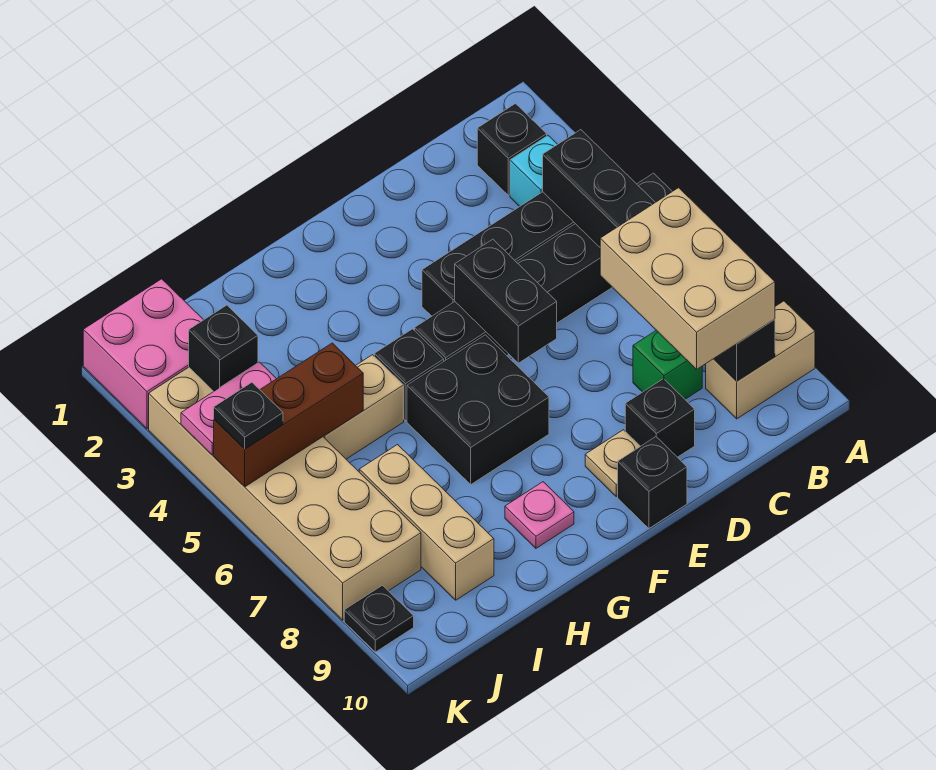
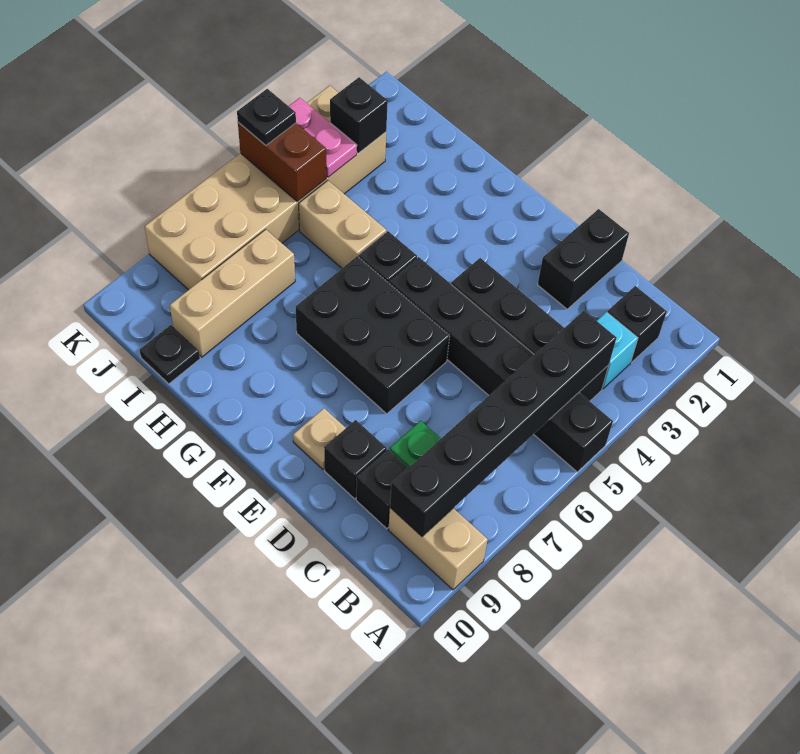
tan 2x3 brick [600,188,775,369] -> none
black 1x2 brick [455,239,557,363] -> black 1x2 brick moved to [538,209,629,309]
black 1x1 brick [618,437,687,528] -> black 1x1 brick moved to [356,449,408,529]
black 2x2 brick [407,335,549,484] -> black 2x3 brick [296,256,450,414]
pink 1x1 plate [505,482,574,548] -> none
brown 1x3 brick [214,343,363,487] -> brown 1x2 brick [238,122,326,202]
pink 2x2 brick [83,279,203,429] -> none
black 1x1 plate [344,585,414,652] -> black 1x1 plate moved to [140,325,200,384]

